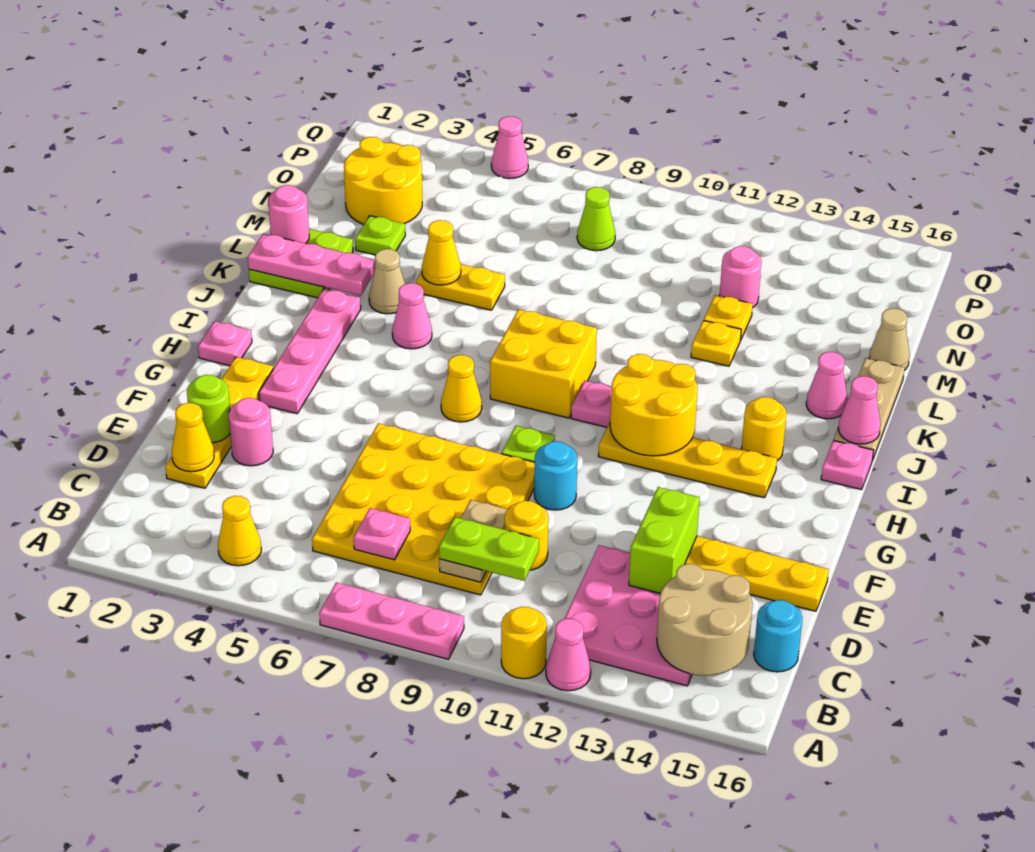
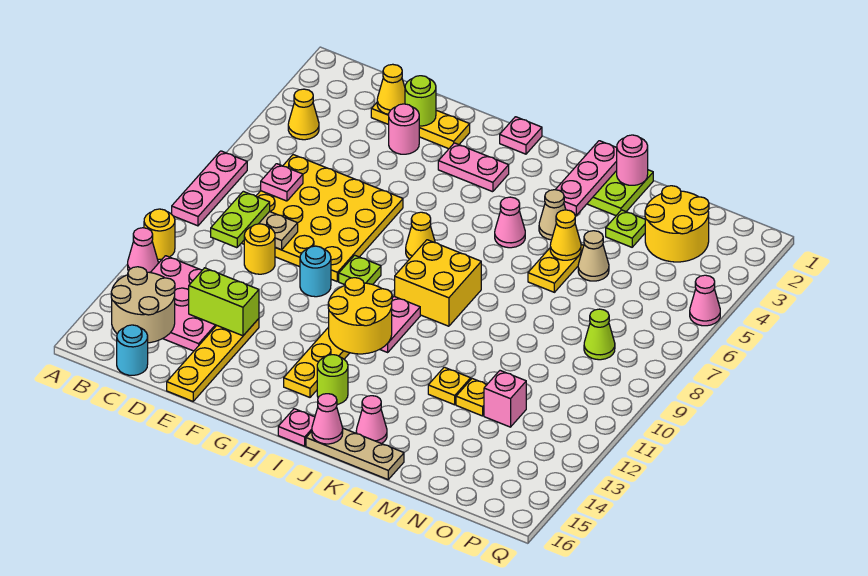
yellow 1x4 plate [165,357,273,488] -> yellow 1x3 plate [371,103,470,149]
pink 1x4 plate [259,289,361,414] -> pink 1x2 plate [438,143,509,192]
yellow 1x1 round brick [742,397,787,461] -> lime 1x1 round brick [317,355,348,404]
tan 1x1 cone [869,308,910,370] -> tan 1x1 cone moved to [578,231,609,281]
pink 1x1 round brick [720,246,762,307] -> pink 1x1 brick [484,371,526,427]

